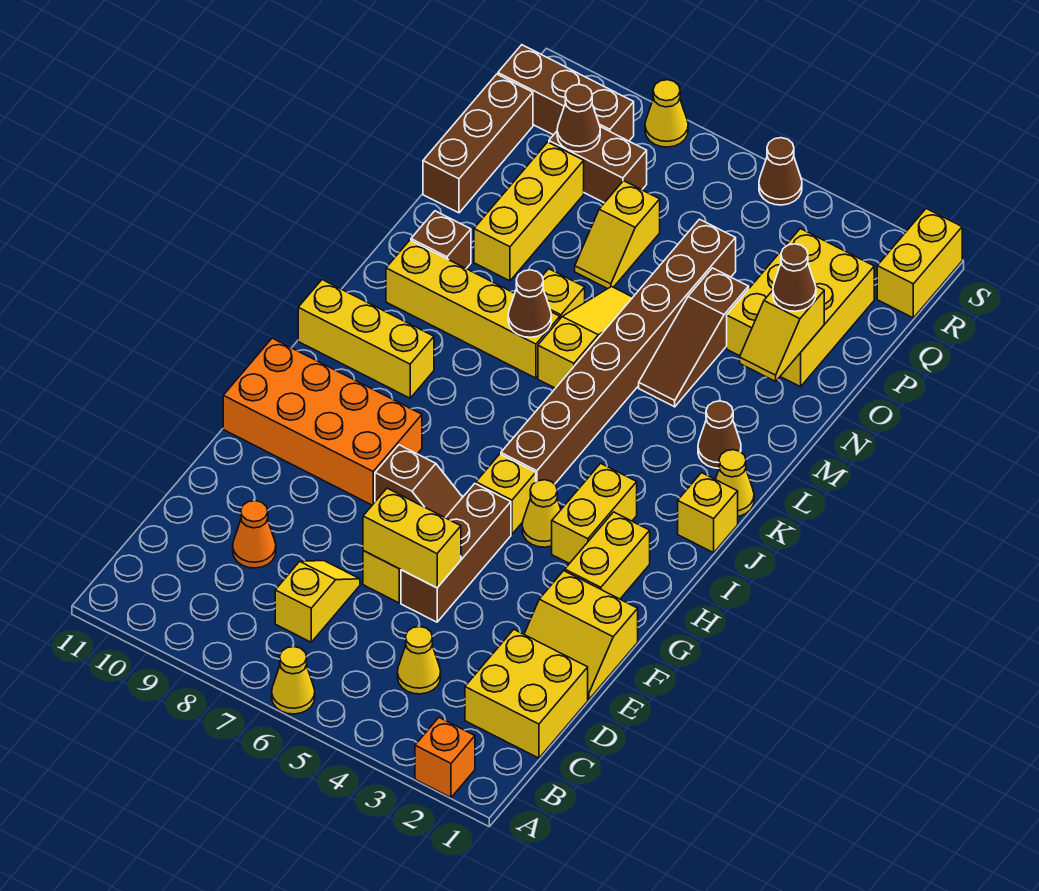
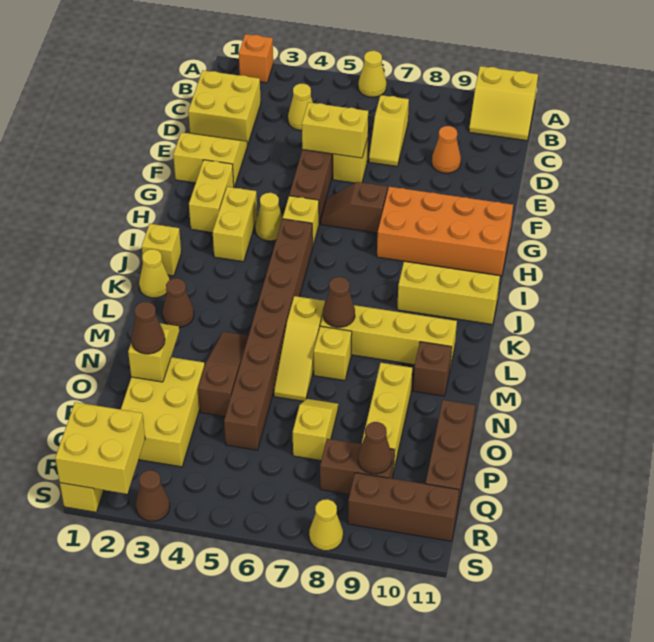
none -> yellow 2x2 slope [469,66,538,140]
none -> yellow 2x2 brick [55,402,145,494]
brown 1x1 cone [759,138,802,205] -> brown 1x1 cone moved to [136,470,170,521]

